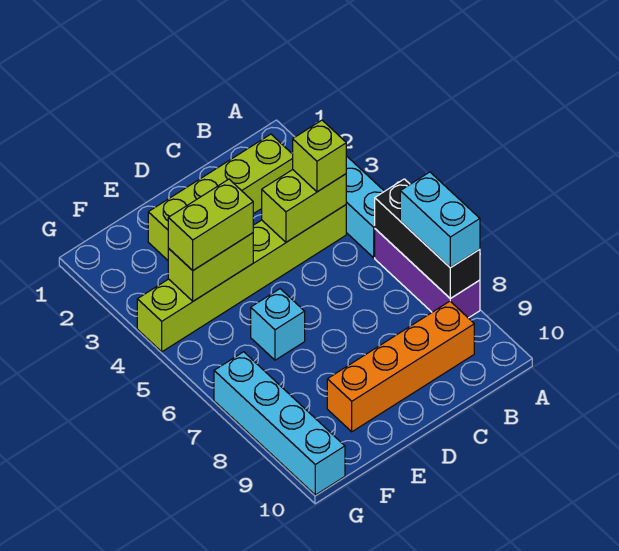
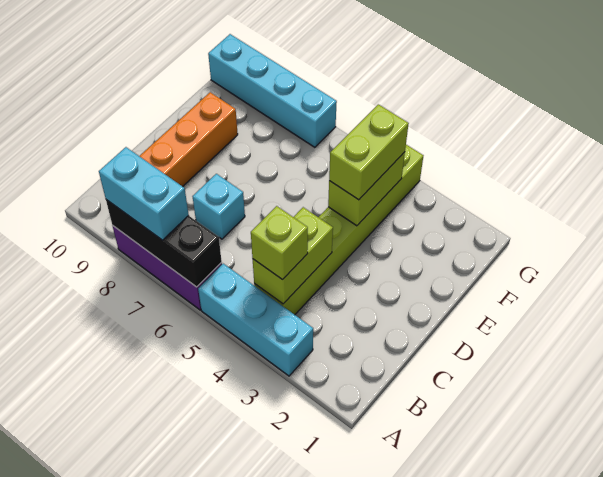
lime 1x4 brick [148,134,293,260] -> none
cyan 1x1 brick [251,289,305,360] -> cyan 1x1 brick moved to [193,174,245,239]

